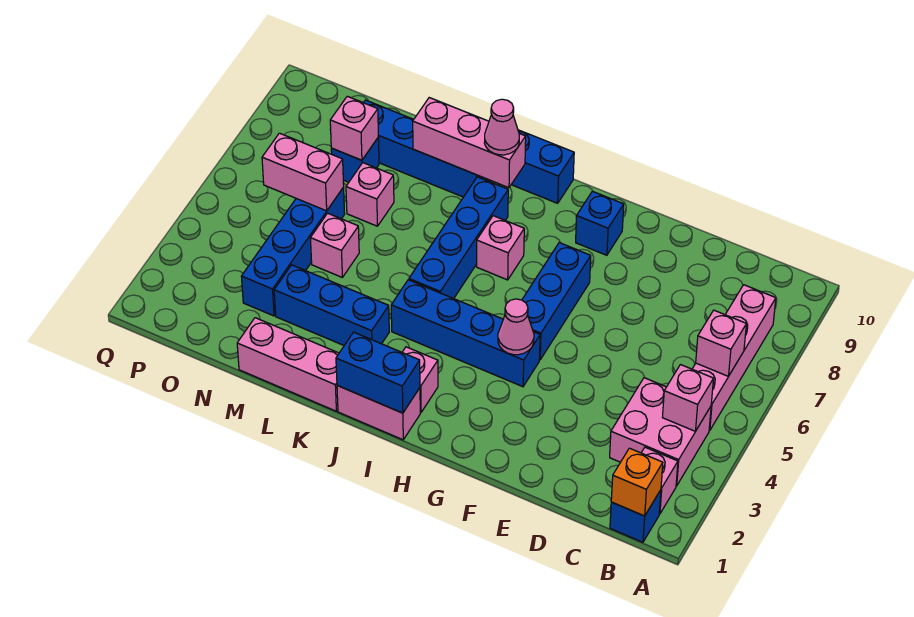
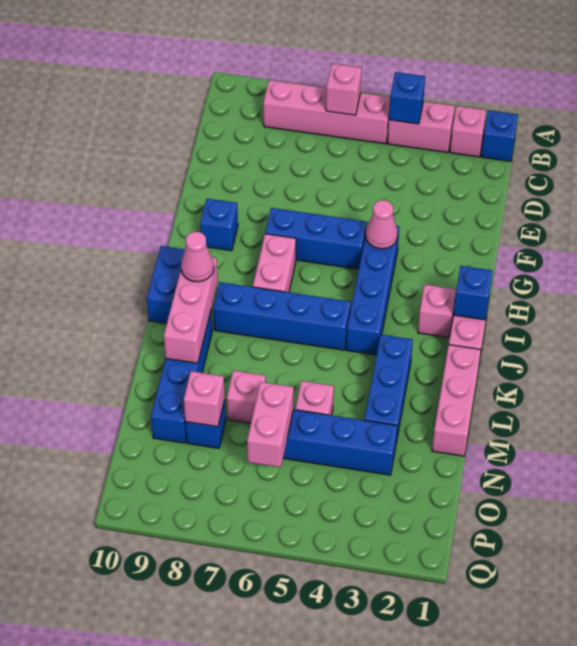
orange 1x1 brick [611,448,663,516] -> none
pink 2x2 brick [610,378,711,486] -> pink 1x2 brick [387,101,455,153]
pink 1x1 brick [662,365,714,431] -> blue 1x1 brick [389,72,425,124]
blue 1x2 brick [336,332,420,413] -> blue 1x1 brick [454,266,493,320]
pink 1x1 brick [477,216,524,280] -> pink 1x2 brick [253,234,296,292]

